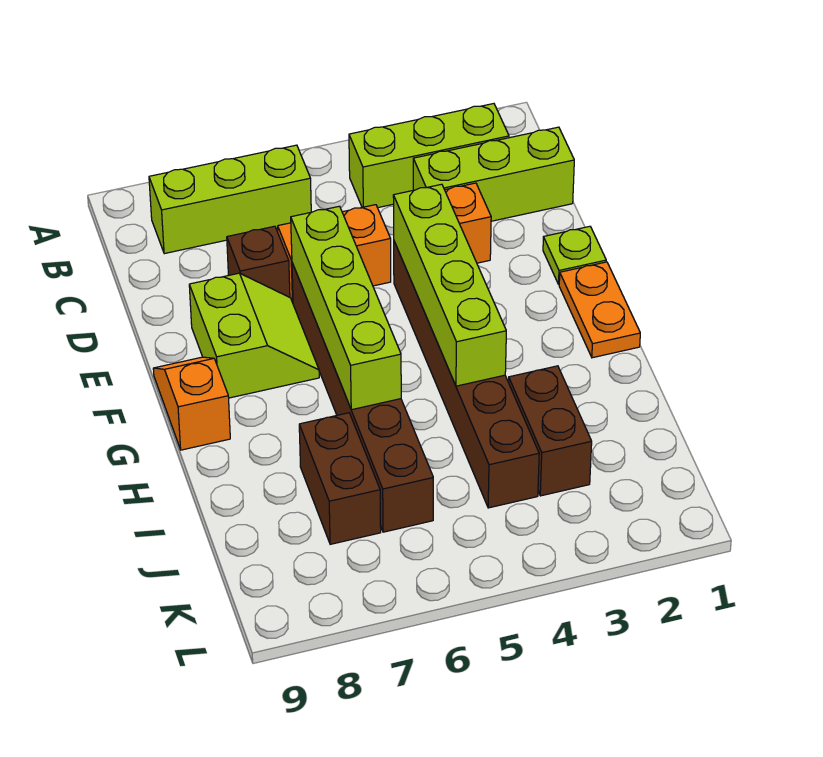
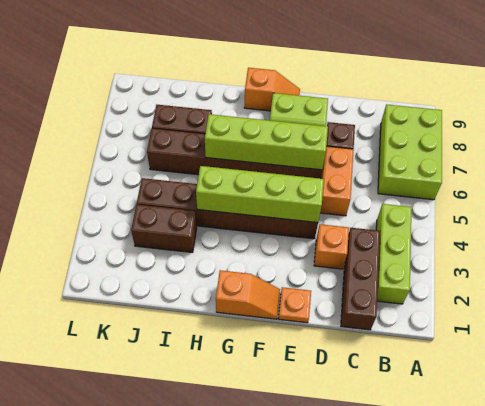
lime 1x3 brick [149,145,311,254] -> lime 2x3 brick [378,104,442,200]
lime 1x3 brick [413,127,574,221] -> brown 1x3 brick [341,228,380,330]
lime 1x1 plate [543,226,606,284] -> orange 1x1 plate [278,287,311,323]
orange 1x2 plate [559,262,640,358] -> orange 1x2 slope [216,270,280,319]

